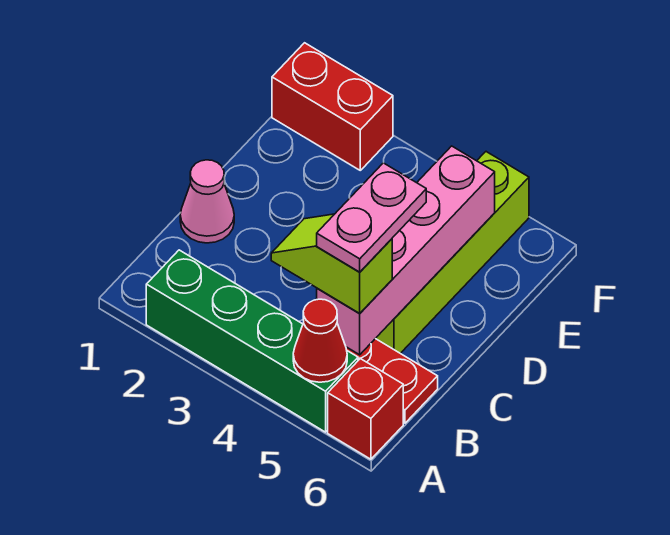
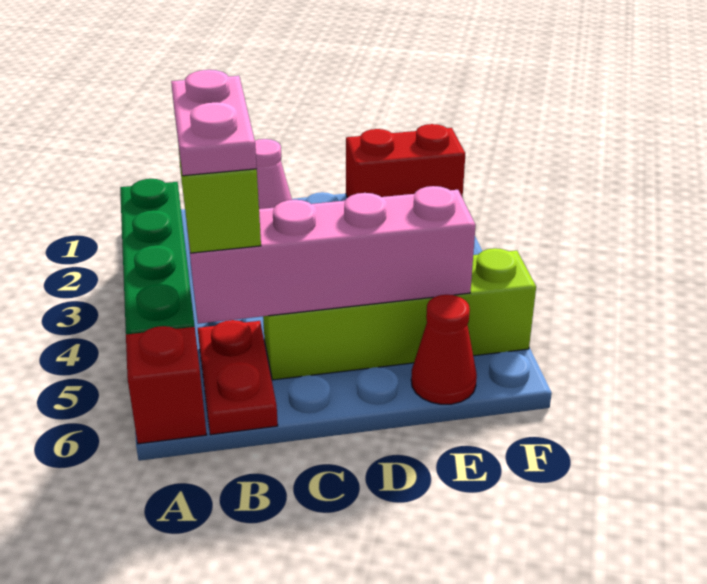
red 1x1 cone [293,299,347,382] -> red 1x1 cone moved to [411,295,477,404]
pink 1x2 plate [317,163,426,272] -> pink 1x2 plate turned to [171,70,257,176]
red 1x2 brick [272,43,393,170] -> red 1x2 brick turned to [346,124,465,198]

